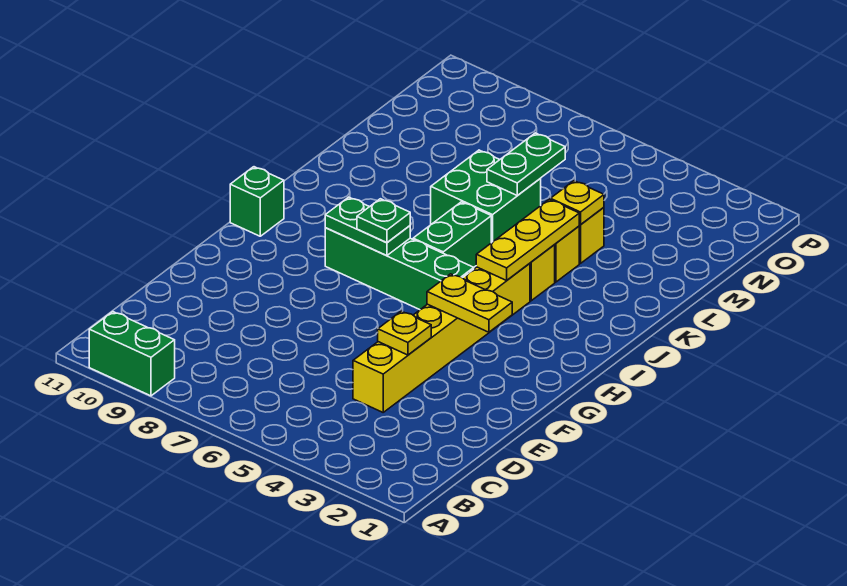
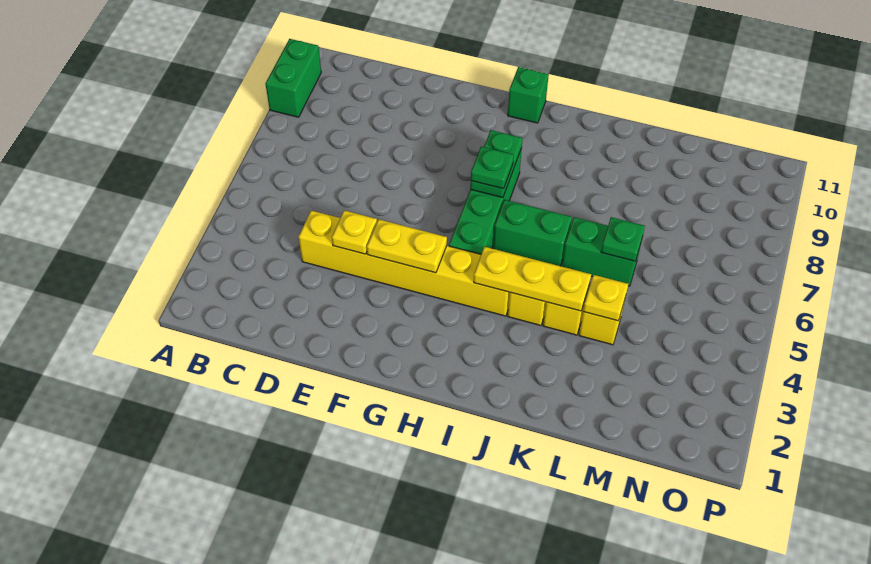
yellow 1x2 plate [427,274,512,332] -> yellow 1x2 plate turned to [367,220,447,273]
green 2x2 brick [431,150,541,243] -> green 1x2 brick [562,217,642,286]
green 1x2 plate [487,133,565,196] -> green 1x1 plate [601,217,645,261]

